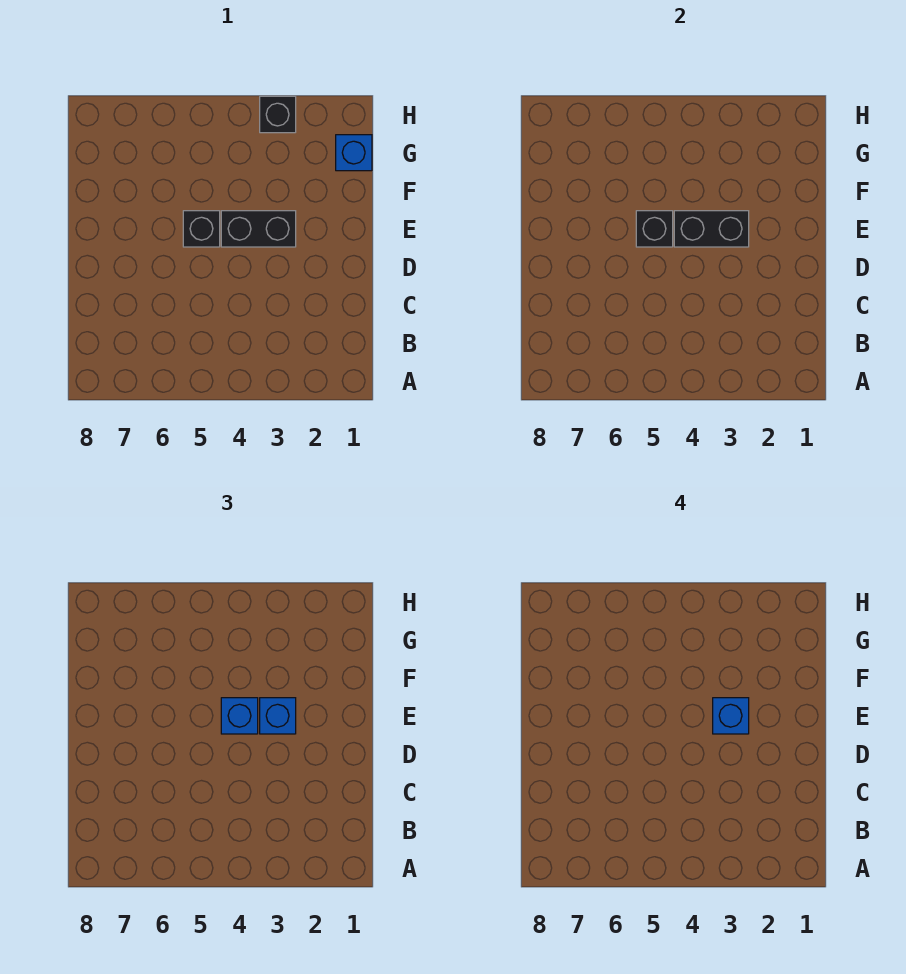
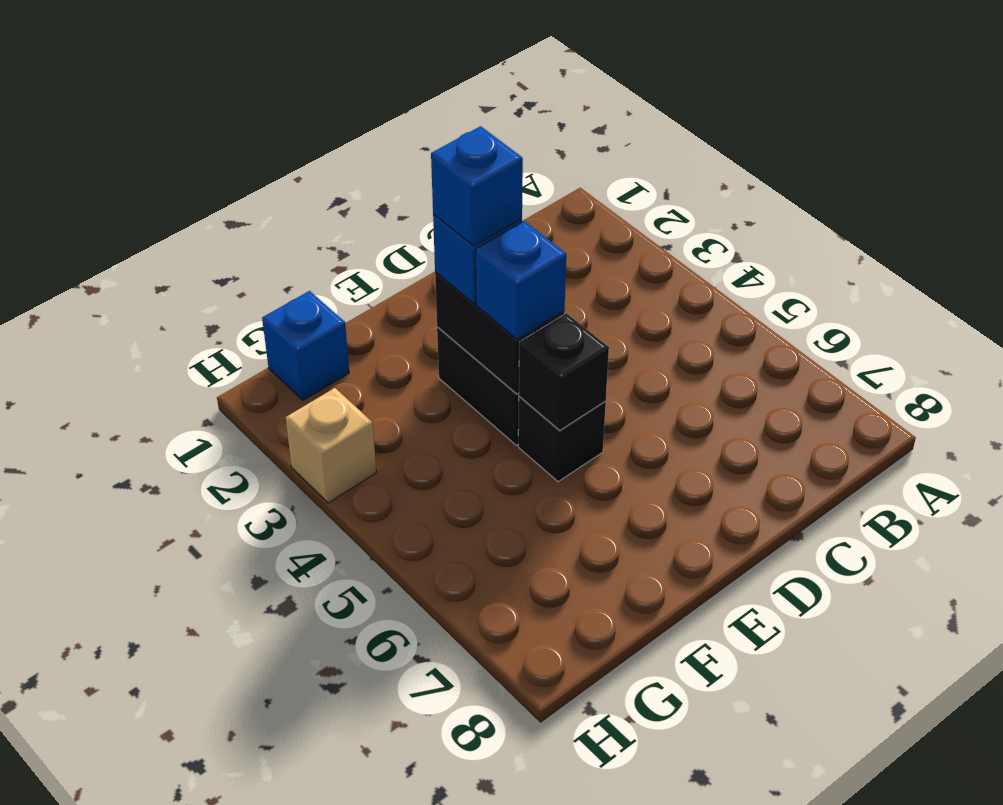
black 1x1 brick [260,96,296,133] -> tan 1x1 brick [285,388,376,503]

